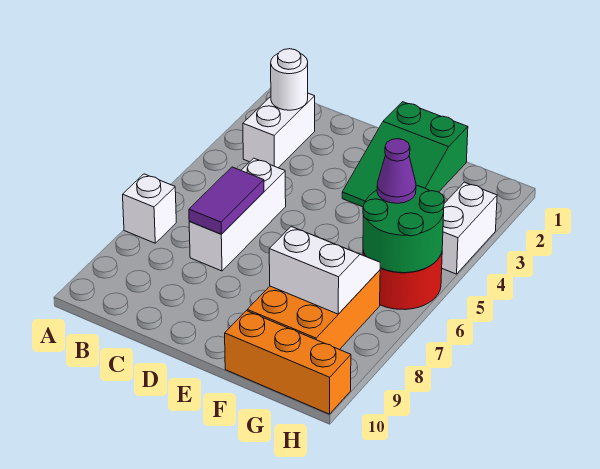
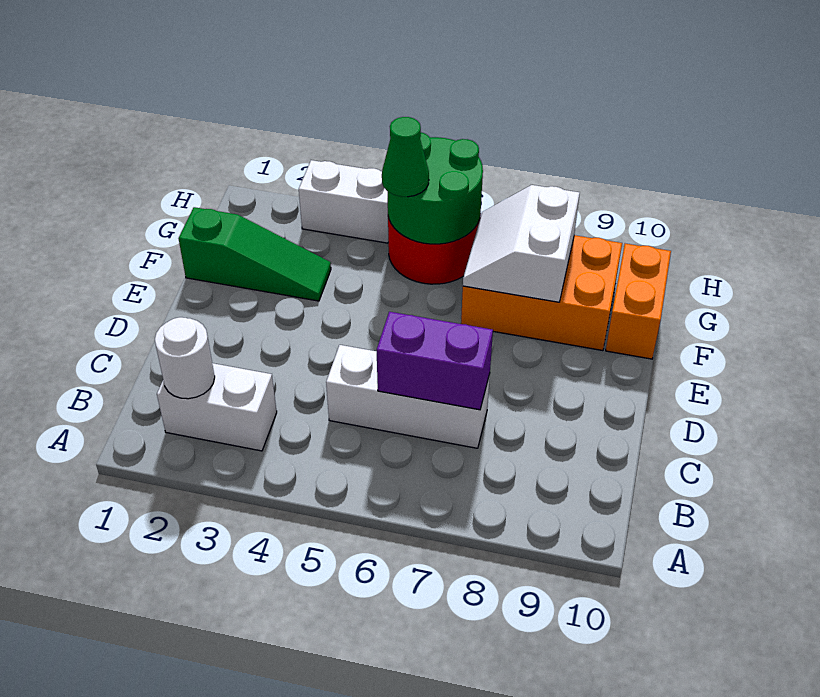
white 1x1 brick [123,174,176,243] -> none
purple 1x2 tile [189,167,264,234] -> purple 1x2 brick [377,312,493,410]
green 2x3 slope [342,102,468,207] -> green 1x3 slope [178,207,331,301]
orange 1x3 brick [225,311,351,414] -> orange 1x2 brick [606,244,671,359]
purple 1x1 cone [377,139,416,203] -> green 1x1 cone [382,117,429,197]

